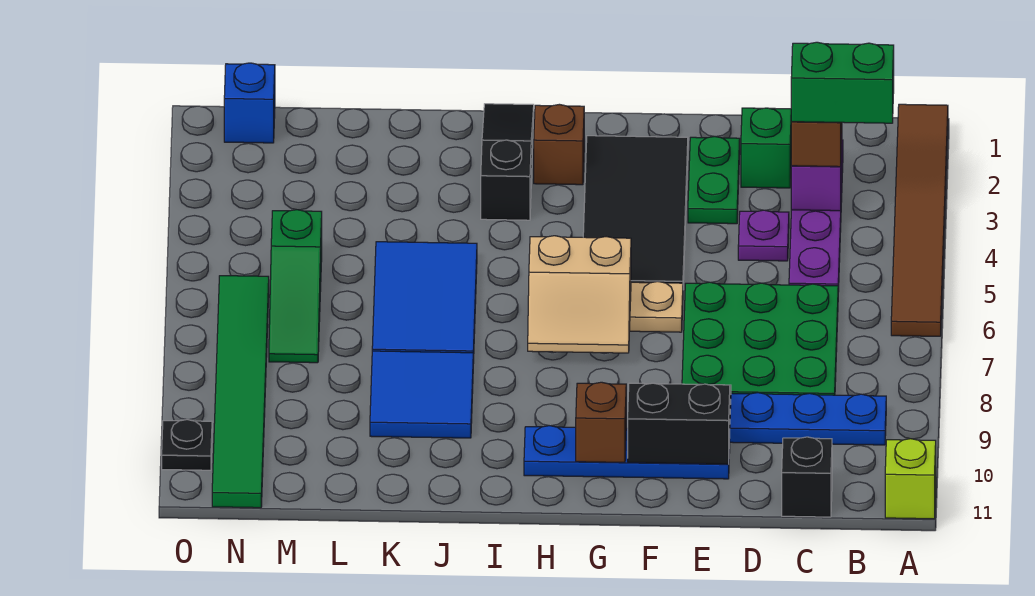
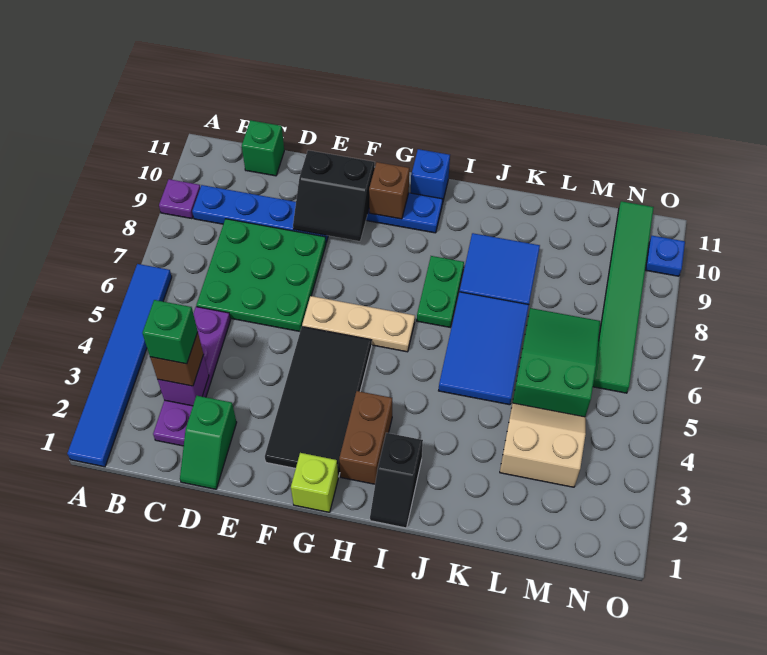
brown 1x6 tile [891,104,948,336] -> blue 1x6 tile [67,264,172,467]
lime 1x1 brick [885,439,936,519] -> lime 1x1 brick moved to [291,453,338,512]
green 1x2 brick [791,42,894,123] -> green 1x1 brick [142,300,198,364]
black 1x1 brick [782,437,832,517] -> green 1x1 brick [242,120,284,176]
purple 1x1 plate [738,210,789,261] -> purple 1x1 plate moved to [159,179,200,219]
green 1x2 plate [688,136,740,224] -> green 1x2 plate moved to [417,256,464,327]
tan 2x2 slope [528,236,631,353] -> tan 2x2 slope moved to [500,403,586,487]
brown 1x1 brick [534,104,584,185] -> brown 1x2 brick [339,391,392,484]
black 1x3 slope [481,104,534,220] -> black 1x2 slope [370,433,423,528]
green 1x3 slope [269,210,322,363] -> green 2x3 slope [513,308,600,417]
blue 1x1 brick [224,63,275,143] -> blue 1x1 brick moved to [411,149,450,204]
black 1x1 plate [162,420,212,470] -> blue 1x1 plate [646,236,685,276]

